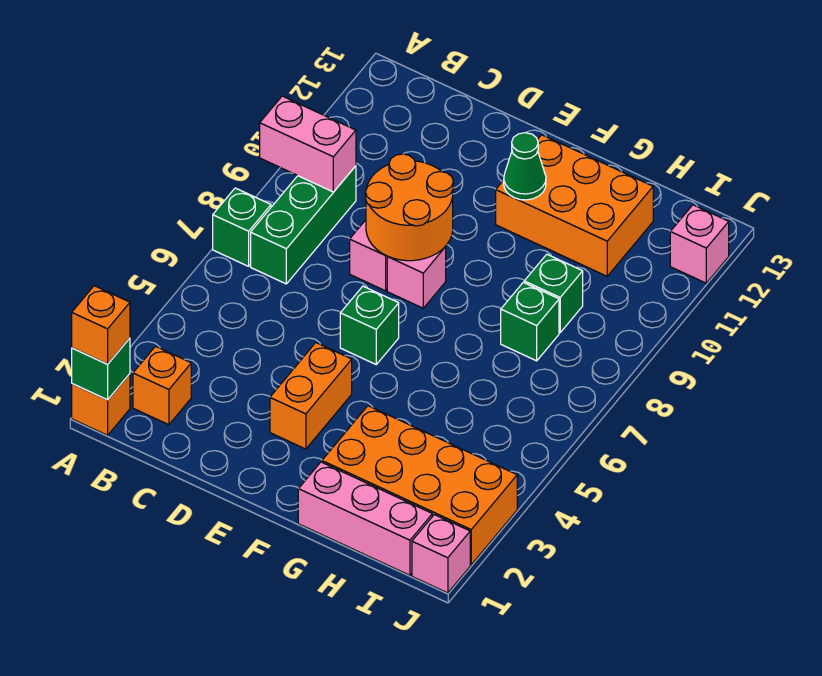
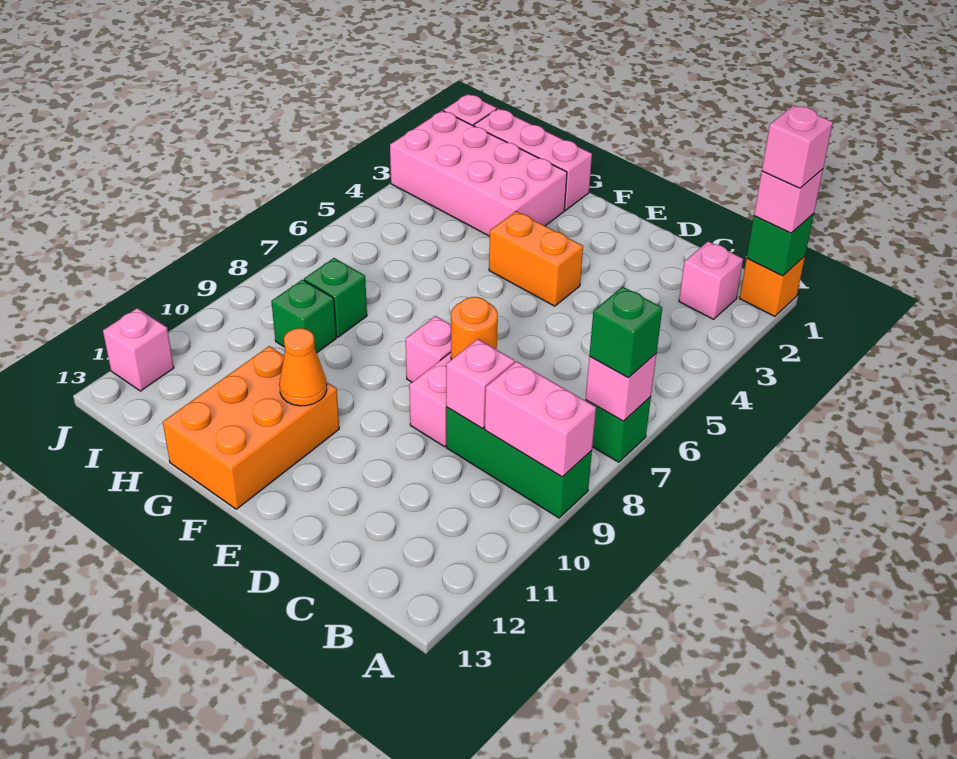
orange 1x1 brick [72,286,130,364] -> pink 1x1 brick [754,169,823,233]
none -> pink 1x1 brick [762,105,833,188]
none -> pink 1x1 brick [586,353,657,421]
orange 1x1 brick [133,346,191,425] -> pink 1x1 brick [679,241,743,319]
green 1x3 brick [251,166,356,284] -> green 1x3 brick turned to [446,407,592,518]
none -> pink 1x1 brick [446,339,515,429]
orange 2x2 round brick [365,154,453,261] -> orange 1x1 round brick [451,297,498,360]
orange 1x2 brick [270,343,352,449] -> orange 1x2 brick turned to [489,211,583,306]
green 1x1 brick [340,286,399,364] -> green 1x1 brick moved to [589,287,662,377]
orange 2x3 brick [496,135,653,276] -> orange 2x3 brick turned to [163,346,339,509]
green 1x1 cone [504,133,546,200] -> orange 1x1 cone [279,328,327,406]
orange 2x4 brick [322,406,517,565] -> pink 2x4 brick [390,111,567,236]

